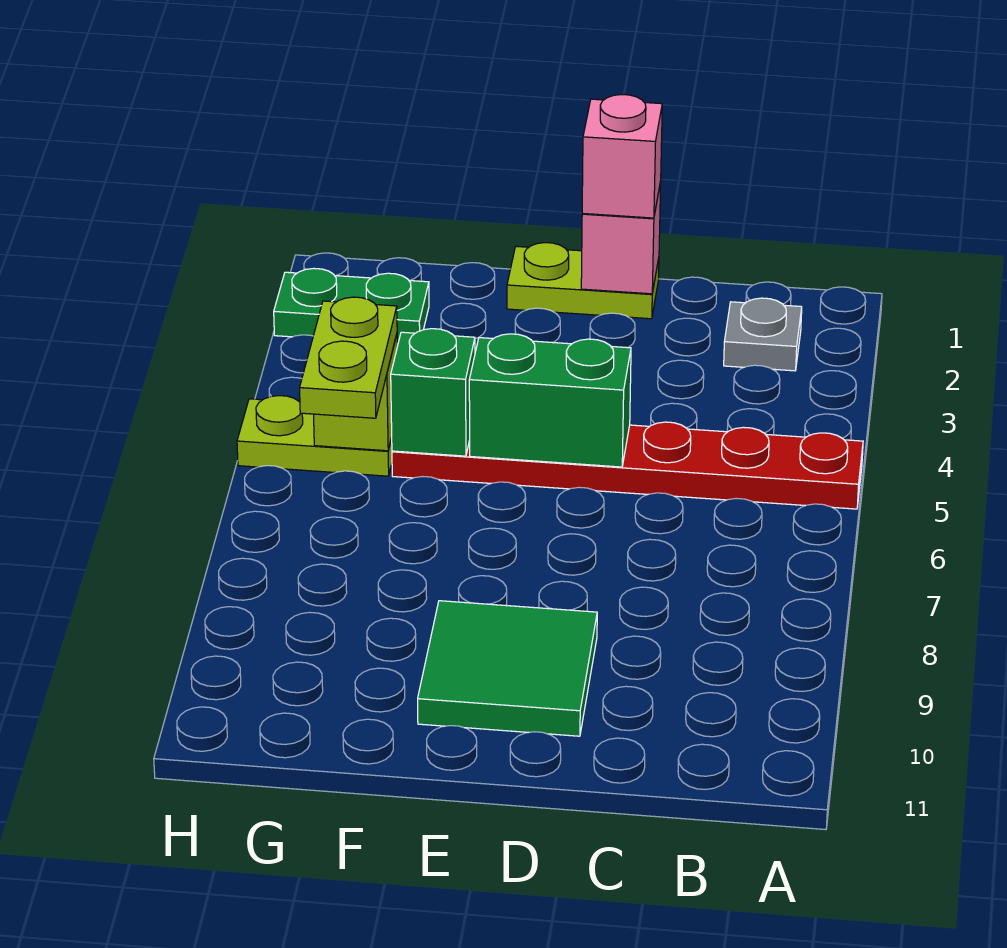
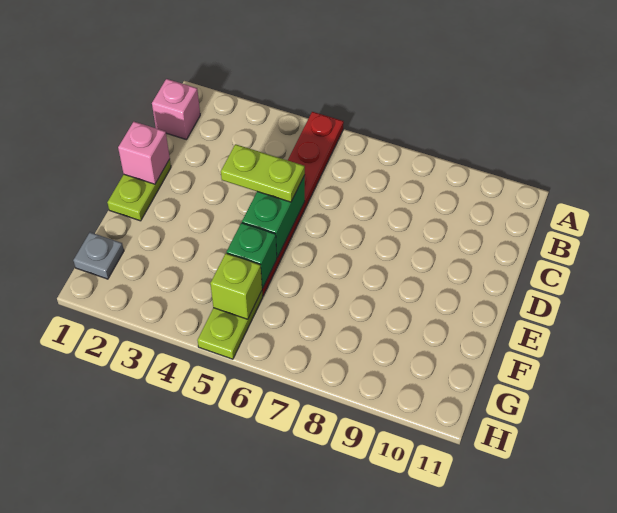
grey 1x1 plate [724,298,802,371] -> grey 1x1 plate moved to [73,232,124,279]
pink 1x1 brick [582,95,662,218] -> pink 1x1 brick moved to [152,79,200,140]
green 2x2 tile [418,601,597,736] -> none
green 1x2 plate [274,268,429,344] -> none
lime 1x2 plate [300,297,397,418] -> lime 1x2 plate moved to [221,144,305,202]

